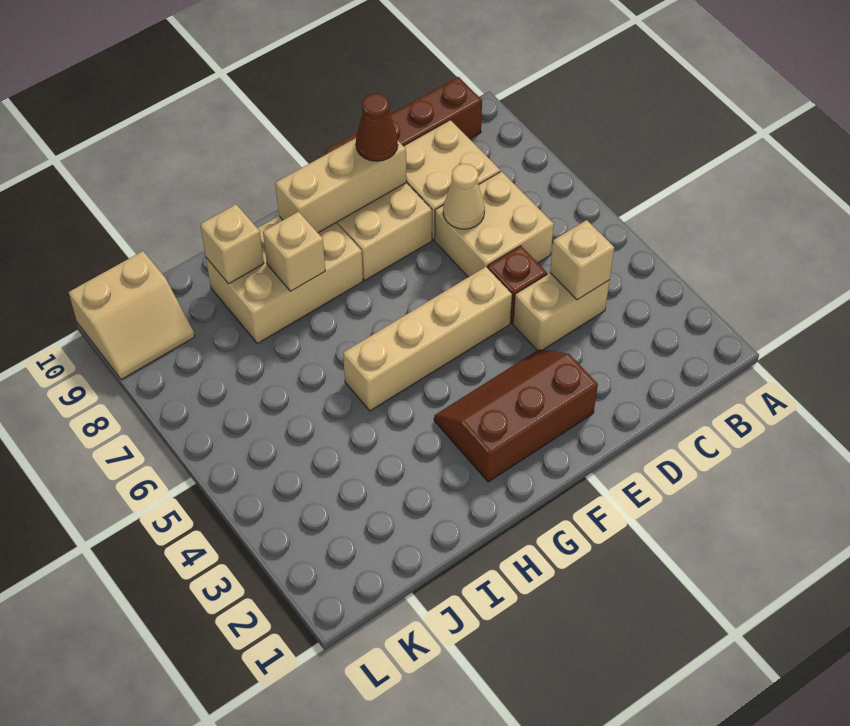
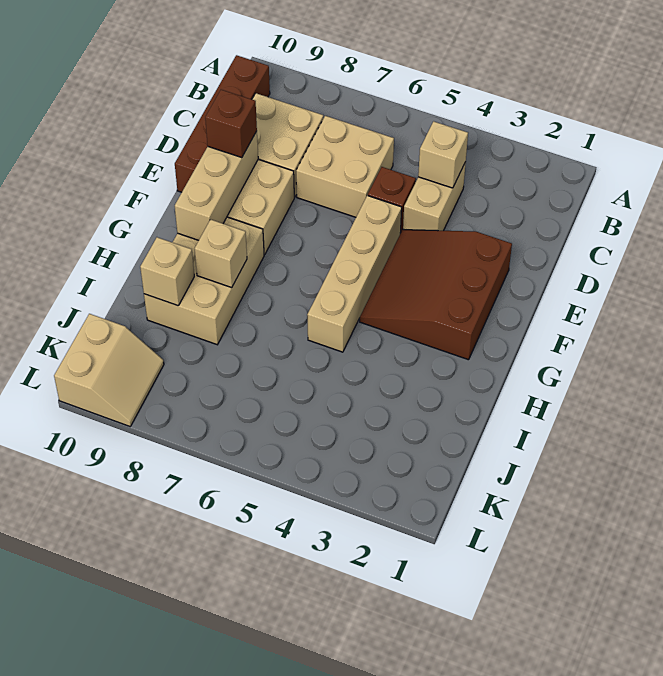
tan 1x1 cone [443,164,485,229] -> none
brown 2x3 slope [434,349,598,482] -> brown 3x3 slope [360,230,512,360]
brown 1x1 cone [356,94,398,161] -> brown 1x1 brick [205,90,257,158]

